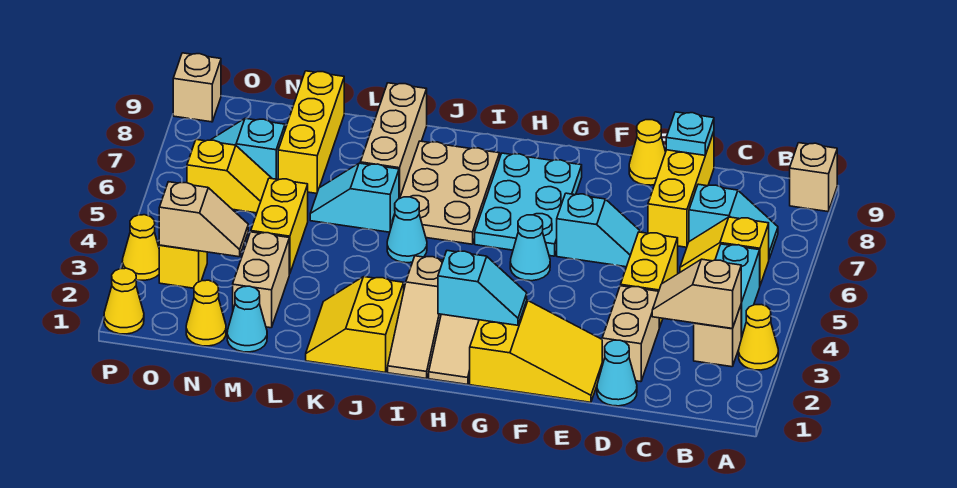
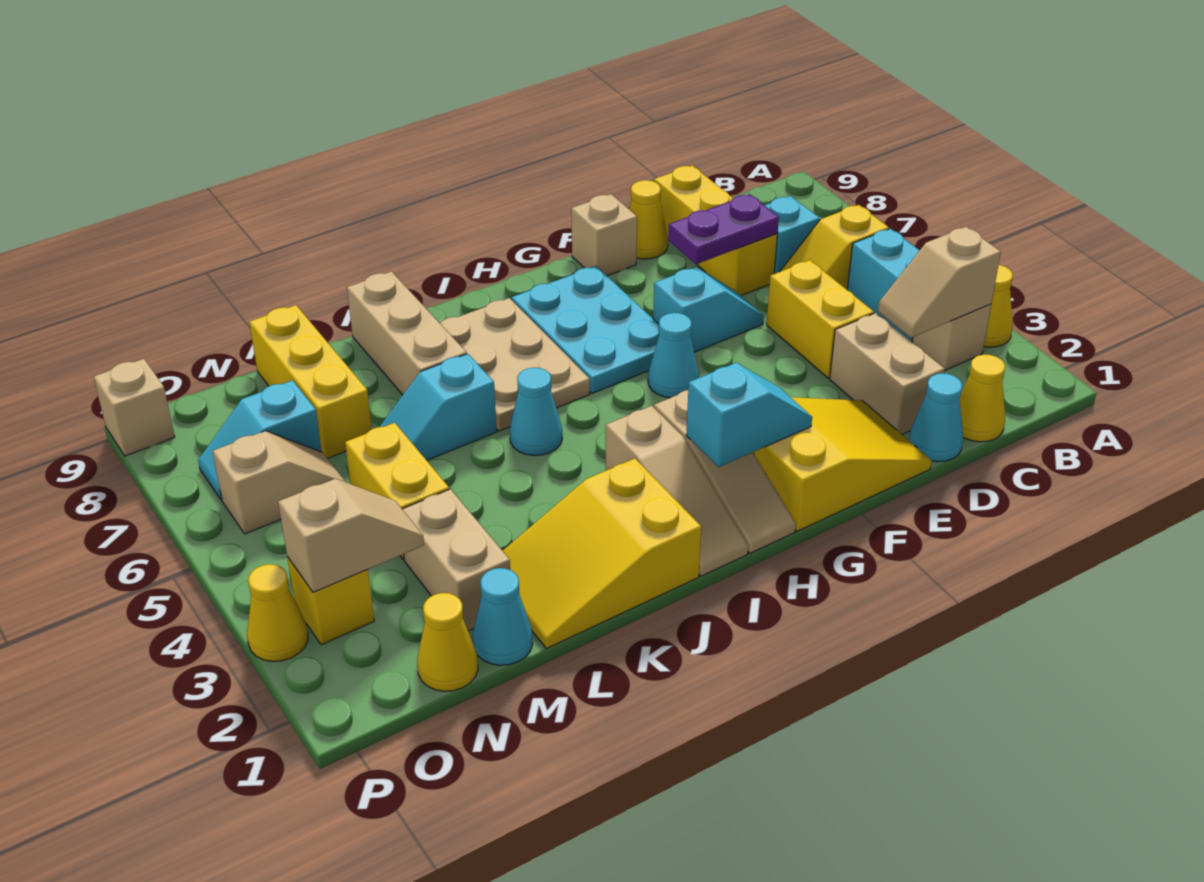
tan 1x1 brick [790,143,837,212] -> tan 1x1 brick moved to [571,194,637,276]
none -> purple 1x2 plate [668,194,779,264]
cyan 1x1 plate [666,112,714,155] -> none
yellow 2x2 slope [306,277,404,373] -> yellow 2x3 slope [503,459,701,648]
yellow 1x2 slope [187,140,272,213] -> tan 1x2 slope [213,431,345,534]
yellow 1x1 cone [104,268,144,334] -> yellow 1x1 cone moved to [960,354,1005,442]

